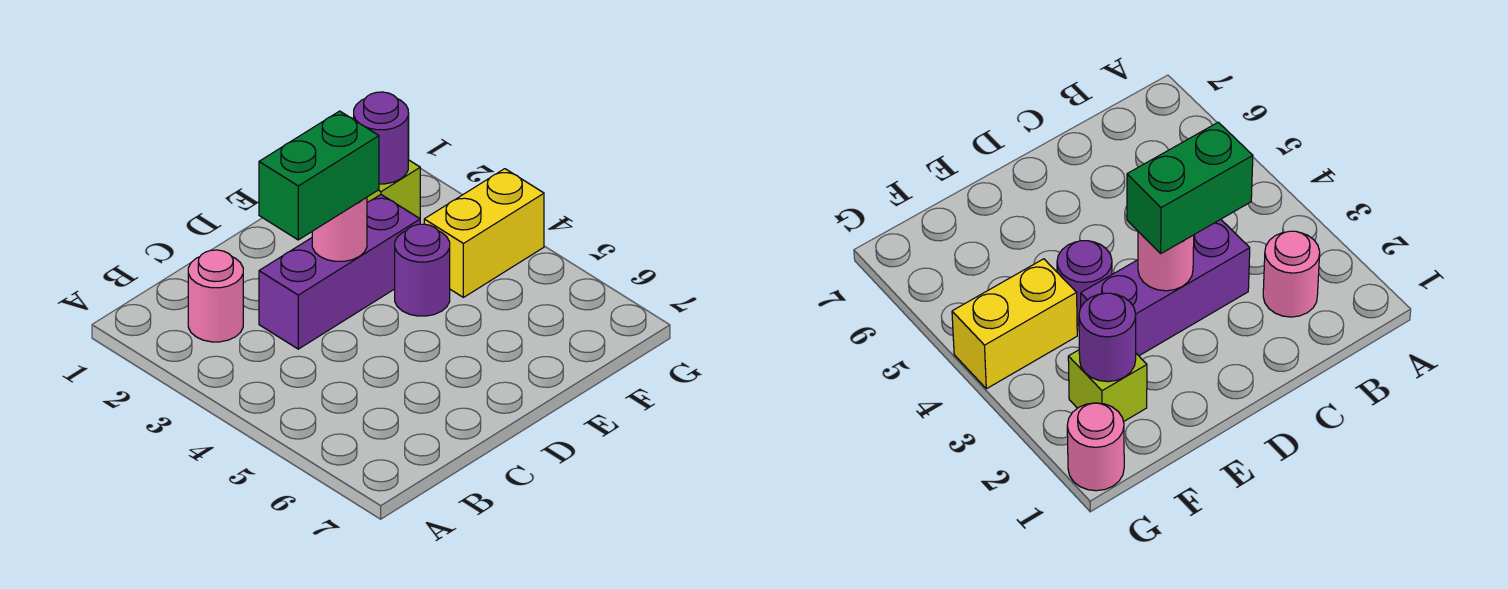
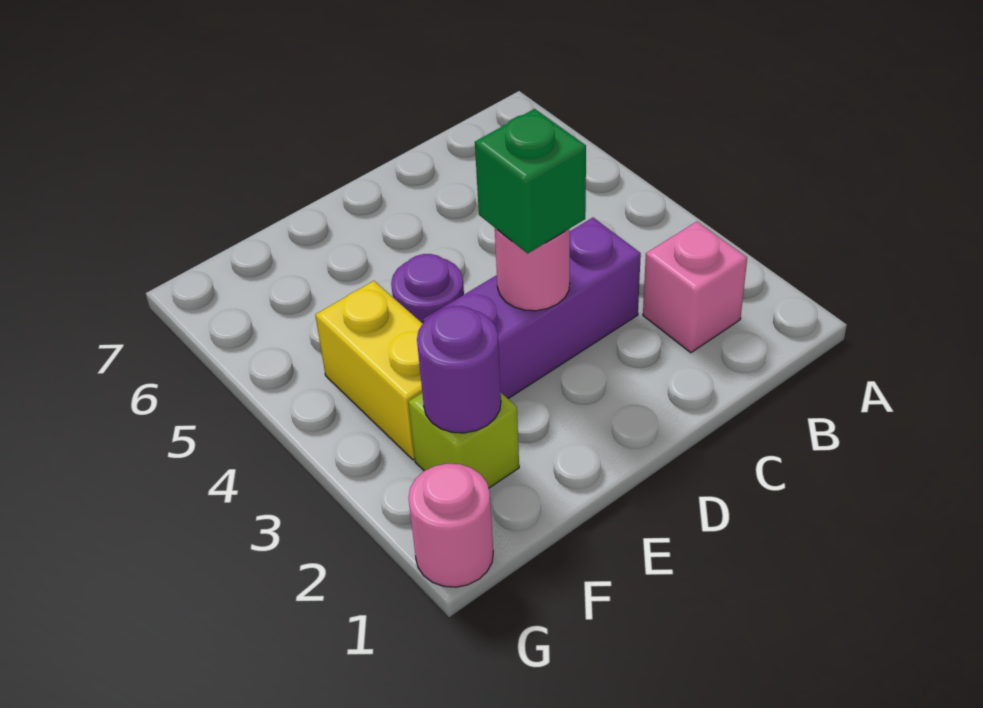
pink 1x1 round brick [188,250,243,342] -> pink 1x1 brick [643,222,747,353]
green 1x2 brick [259,111,379,240] -> green 1x1 brick [475,109,586,253]
yellow 1x2 brick [424,169,544,297] -> yellow 1x2 brick turned to [315,281,423,460]

